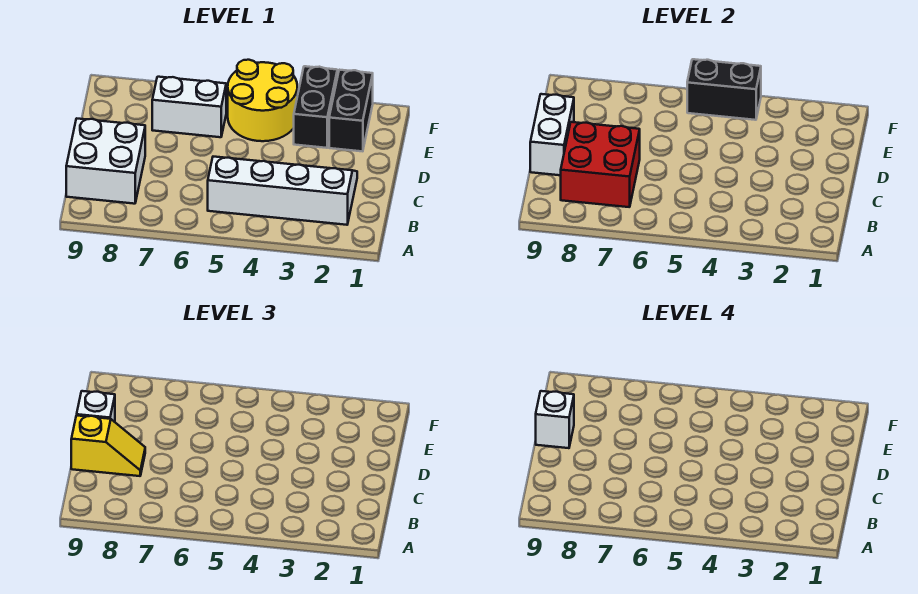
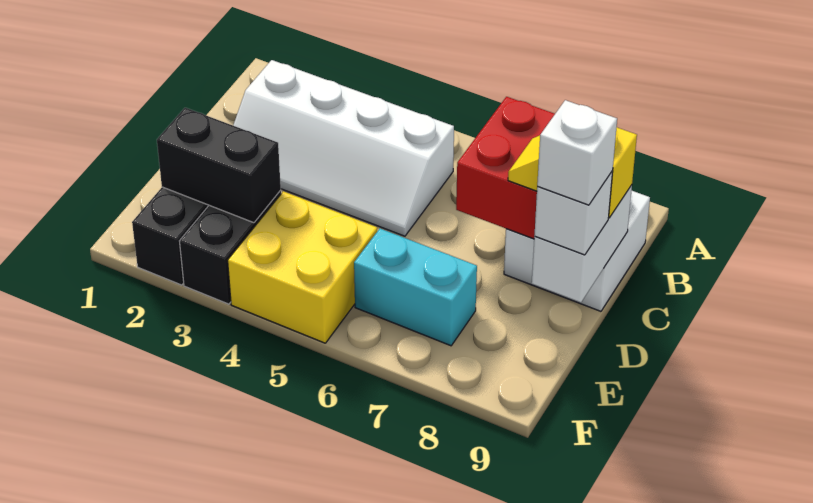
yellow 2x2 round brick [228,60,297,141] -> yellow 2x2 brick [228,191,377,343]
white 1x2 brick [152,77,226,137] -> cyan 1x2 brick [354,229,477,346]
black 1x2 brick [687,59,761,120] -> black 1x2 brick moved to [157,108,281,223]

